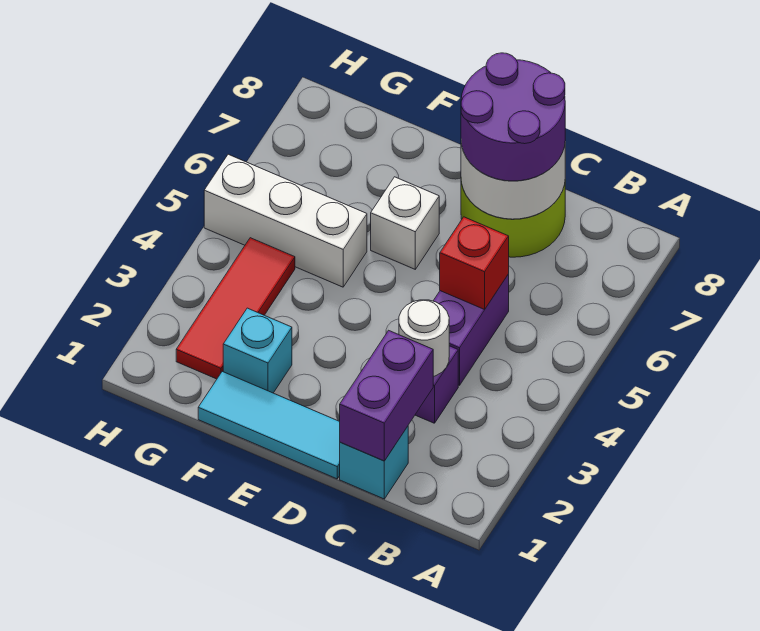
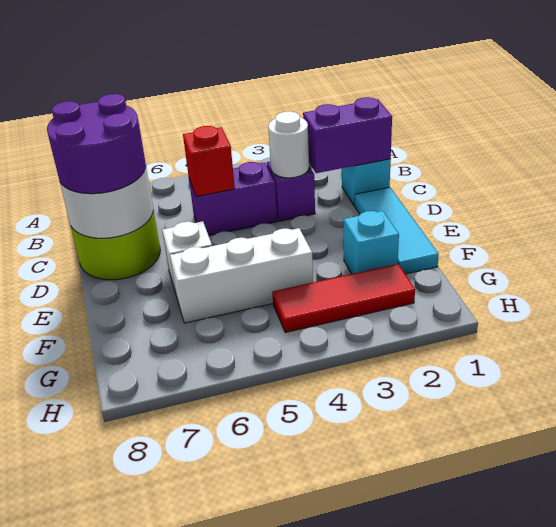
white 1x3 brick [204,154,367,287] -> white 1x3 brick turned to [170,228,313,323]

